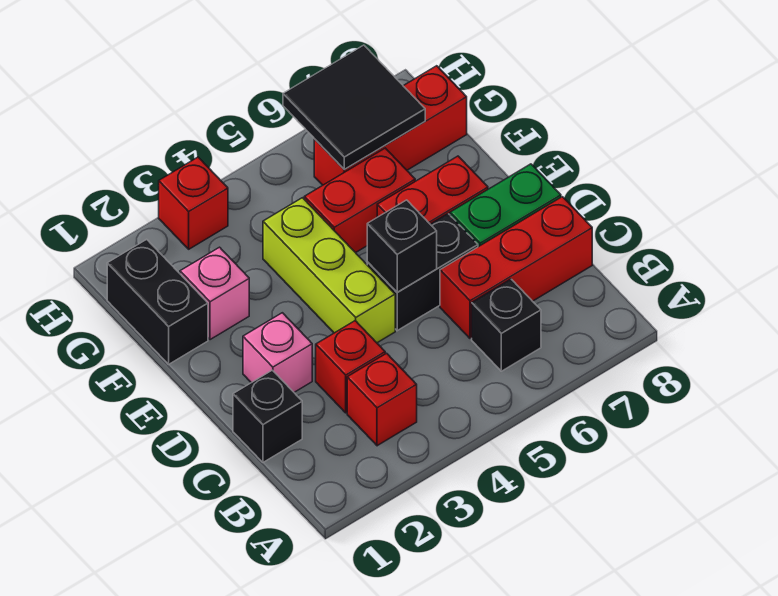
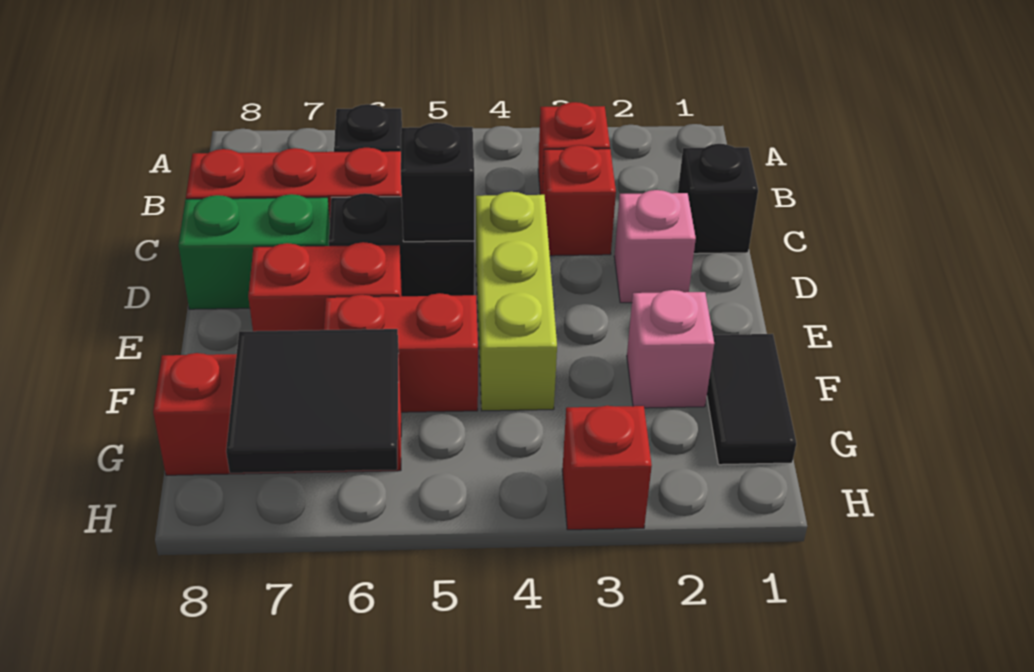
black 1x2 brick [107,239,208,364] -> black 1x2 tile [707,334,796,465]

